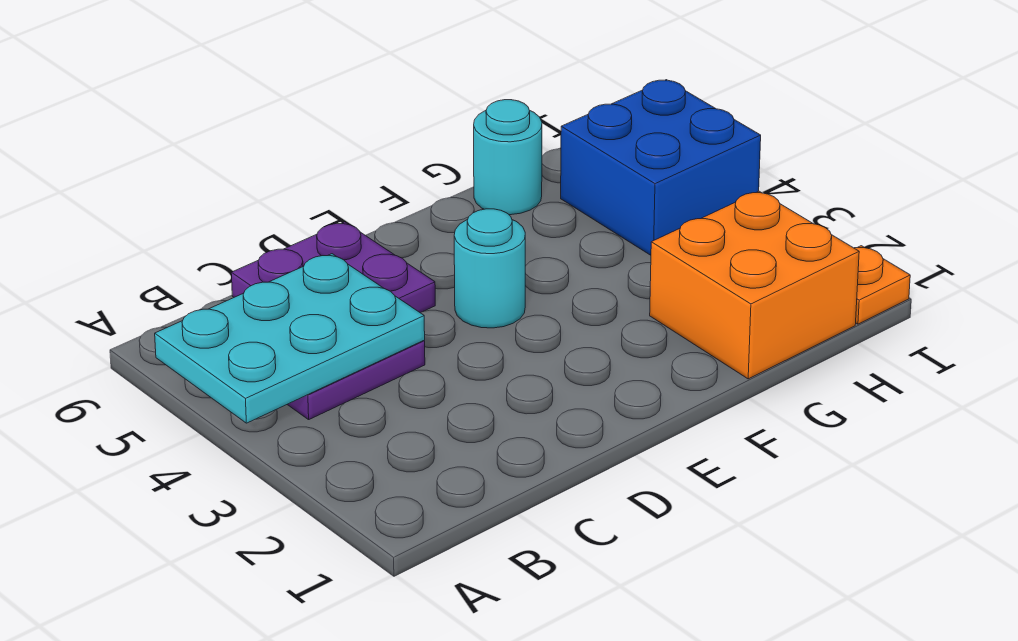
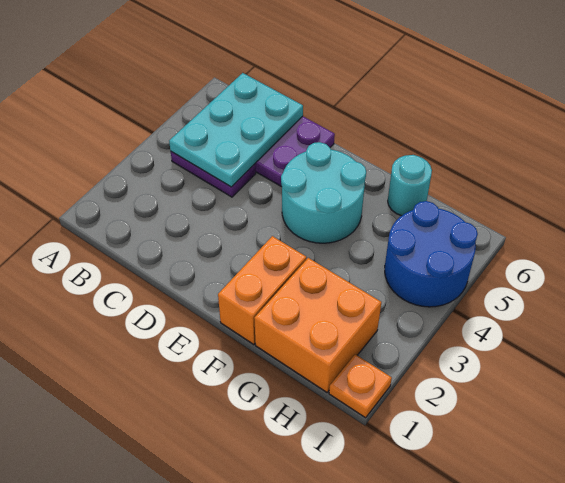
cyan 2x3 plate [155,254,425,423] -> cyan 2x3 plate turned to [169,73,303,187]
cyan 1x1 round brick [454,209,525,328] -> cyan 2x2 round brick [281,142,366,243]
none -> orange 1x2 brick [218,236,306,344]
blue 2x2 brick [561,80,761,255] -> blue 2x2 round brick [385,201,478,307]

